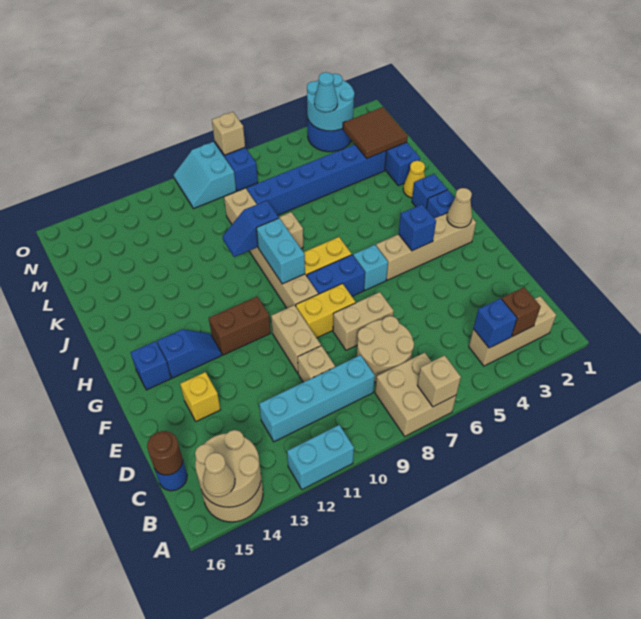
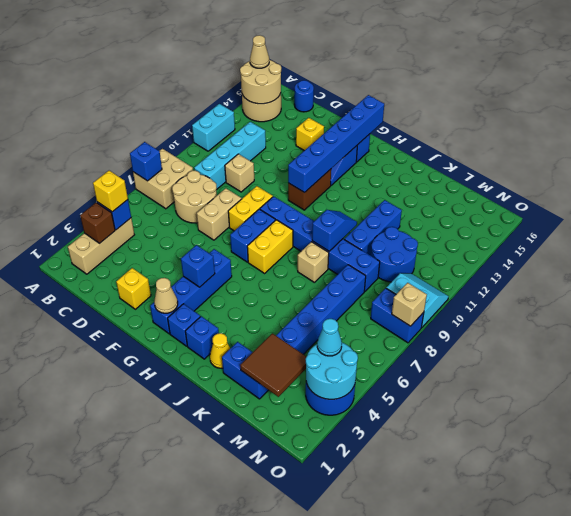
tan 1x1 brick [417,355,461,407] -> blue 1x1 brick [130,142,162,181]
none -> yellow 1x1 brick [93,171,128,212]
brown 1x1 round brick [147,431,183,475] -> none
none -> yellow 1x1 brick [116,268,151,309]
tan 1x2 brick [271,305,321,373] -> none
tan 1x4 brick [376,213,476,280] -> blue 1x4 brick [150,249,232,334]
cyan 1x1 brick [353,245,388,290] -> none
tan 1x6 brick [224,188,318,308] -> blue 1x6 brick [260,196,380,292]
none -> blue 1x6 brick [288,95,384,193]
cyan 1x2 brick [256,218,305,284] -> none
none -> blue 1x3 brick [344,200,402,256]
none -> blue 2x2 round brick [371,227,418,282]

